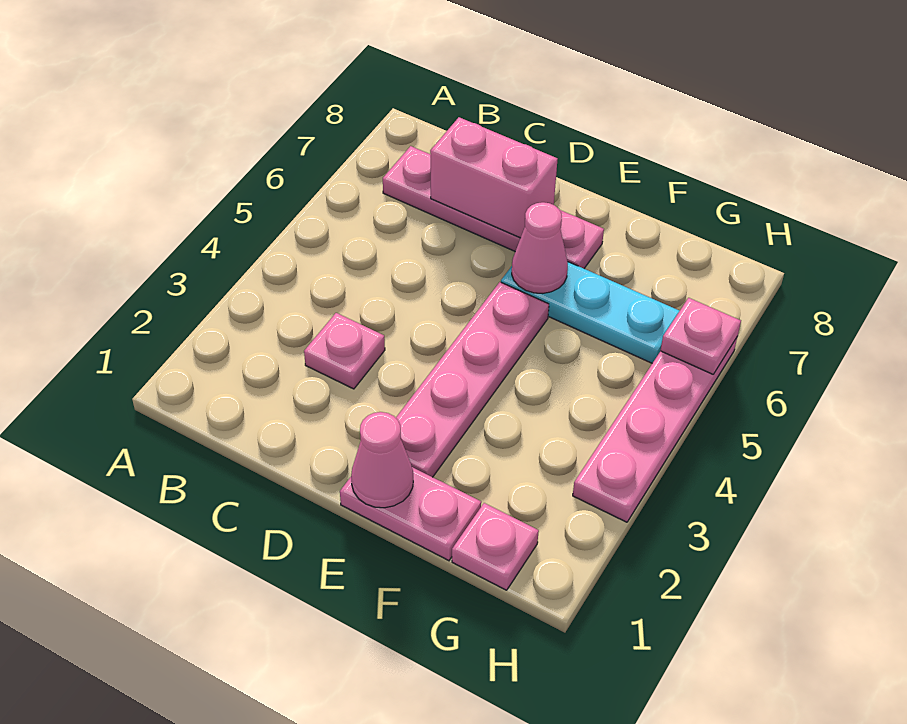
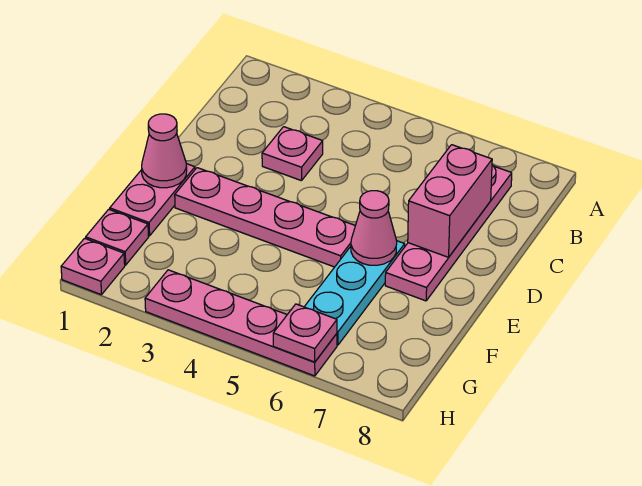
none -> pink 1x1 plate [61,238,125,295]

